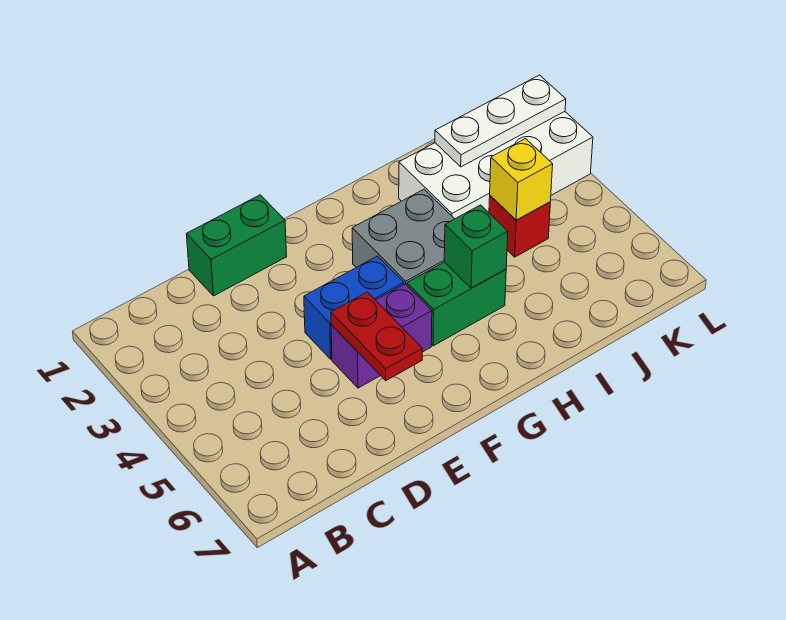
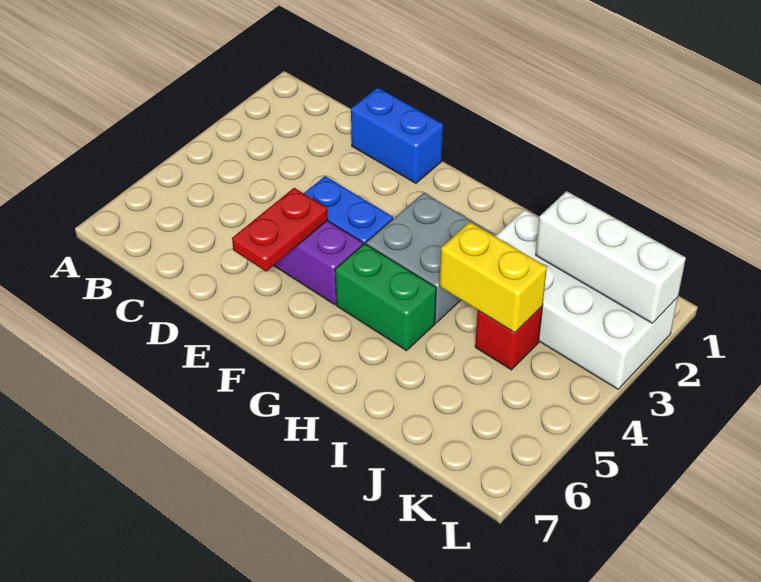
green 1x2 brick [187,195,287,296] -> blue 1x2 brick [351,88,443,183]
green 1x1 brick [444,205,508,288] -> none
white 1x3 plate [435,75,566,167] -> white 1x3 brick [536,191,686,323]
yellow 1x1 brick [490,139,553,220] -> yellow 1x2 brick [440,222,547,333]

